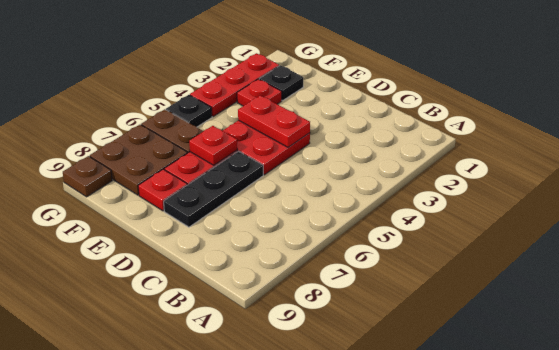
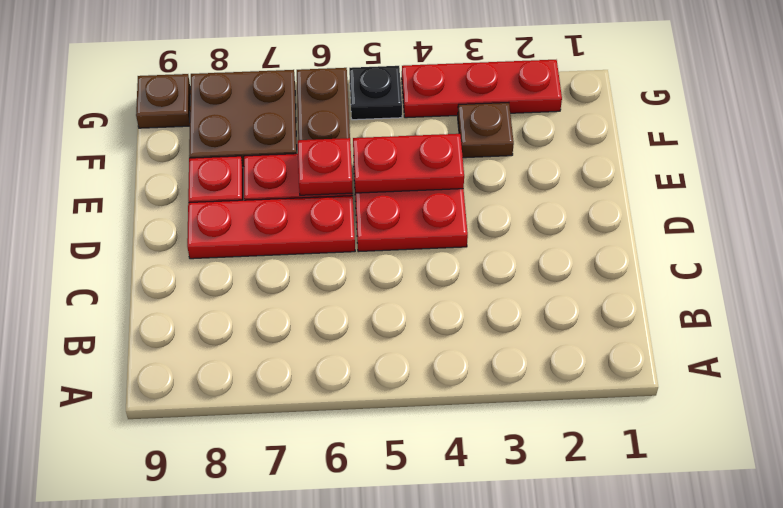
red 1x2 plate [238,95,310,147] -> red 1x2 plate turned to [353,134,464,193]
black 1x3 plate [164,151,263,227] -> red 1x3 plate [187,196,355,259]
black 1x1 plate [259,65,303,101] -> none
red 1x1 plate [237,79,282,106] -> brown 1x1 plate [458,103,514,158]

